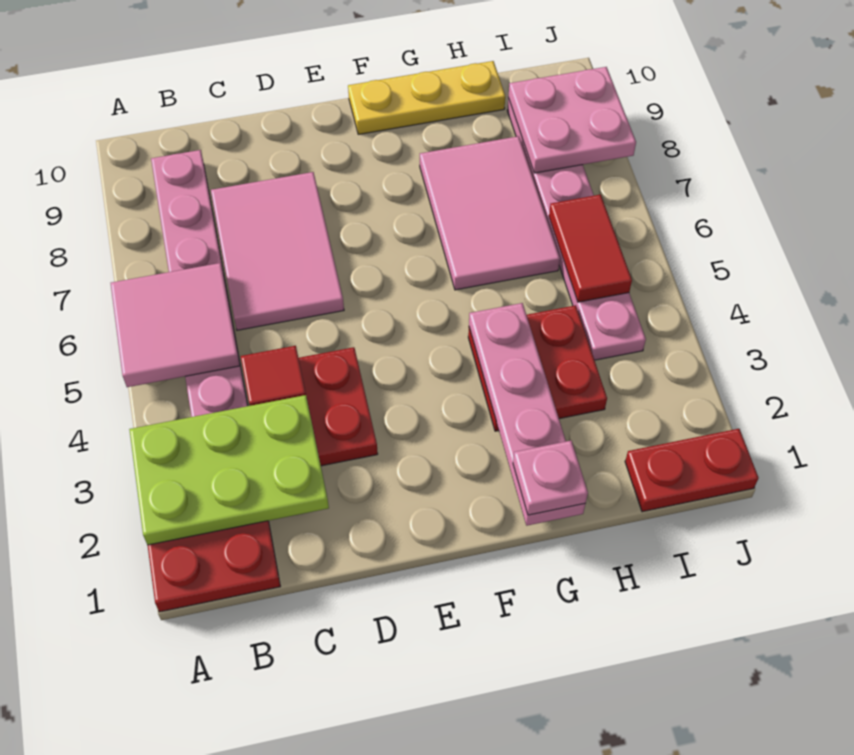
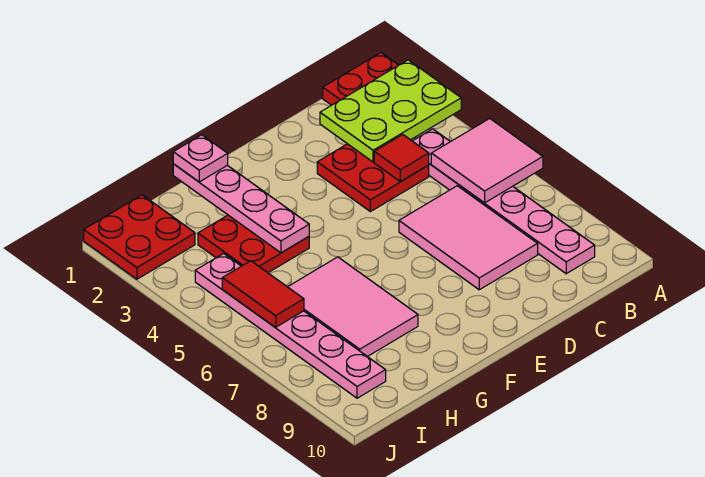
yellow 1x3 plate [348,61,505,134] -> none
red 1x2 plate [625,429,759,512] -> red 2x2 plate [84,195,195,279]
pink 2x2 plate [508,67,636,173] -> none

